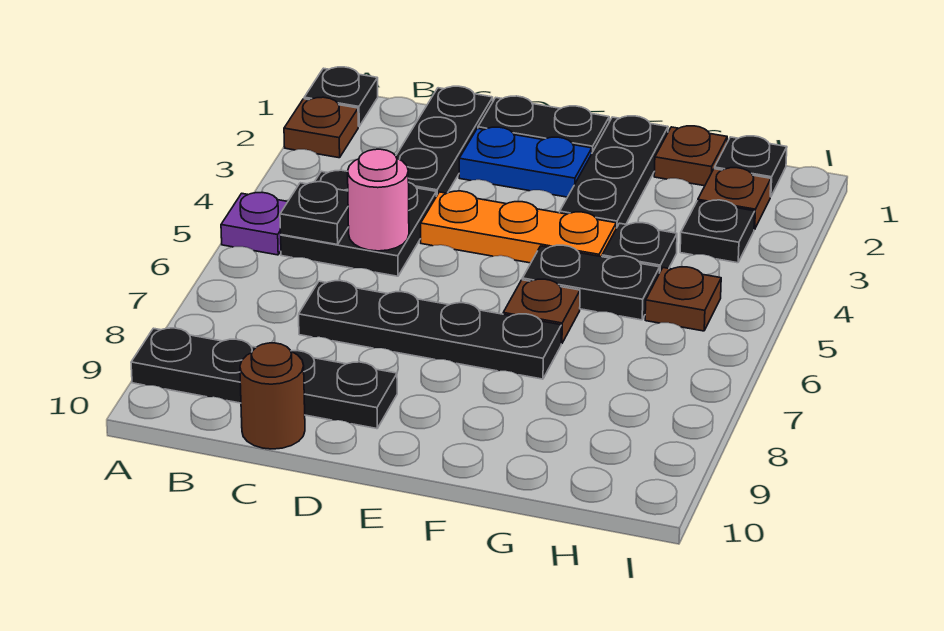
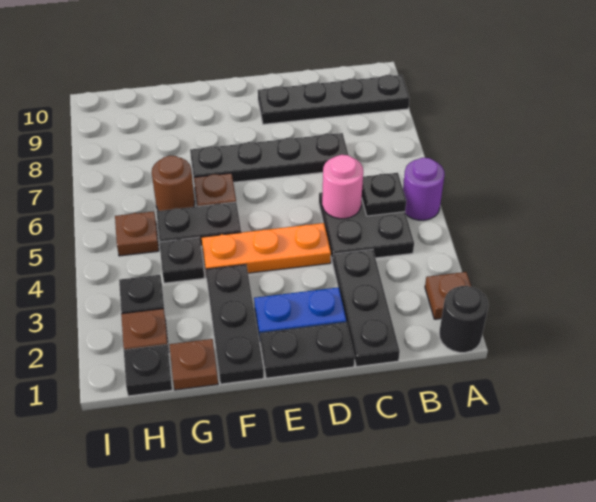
black 1x1 plate [304,67,378,126] -> black 1x1 round brick [439,286,488,353]
purple 1x1 plate [221,193,288,255] -> purple 1x1 round brick [403,158,445,220]
brown 1x1 round brick [240,343,305,449] -> brown 1x1 round brick moved to [152,156,195,211]

